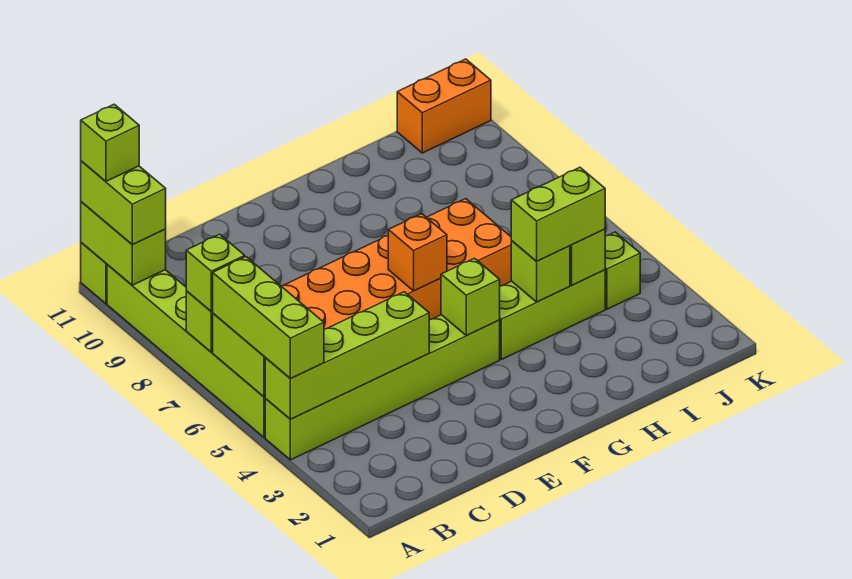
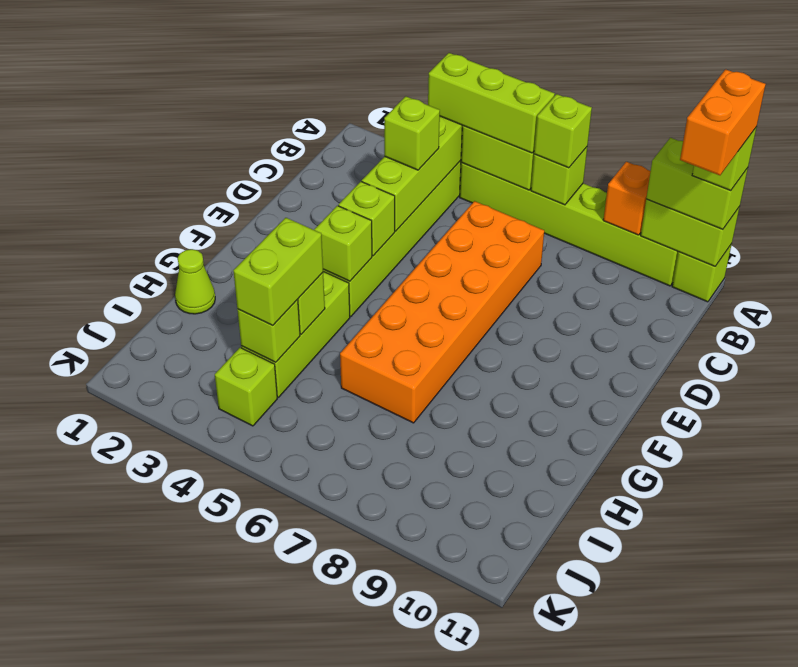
none -> lime 1x1 brick [384,96,440,170]
none -> lime 1x1 brick [338,182,395,256]
orange 1x1 brick [388,214,447,291] -> orange 1x1 brick moved to [603,162,651,235]
none -> lime 1x1 cone [175,249,215,314]
orange 1x2 brick [397,59,491,153] -> orange 1x2 brick moved to [680,69,766,175]

